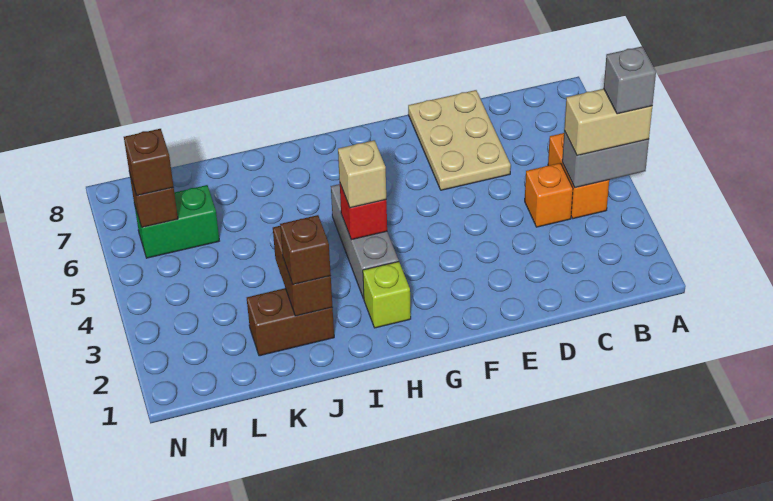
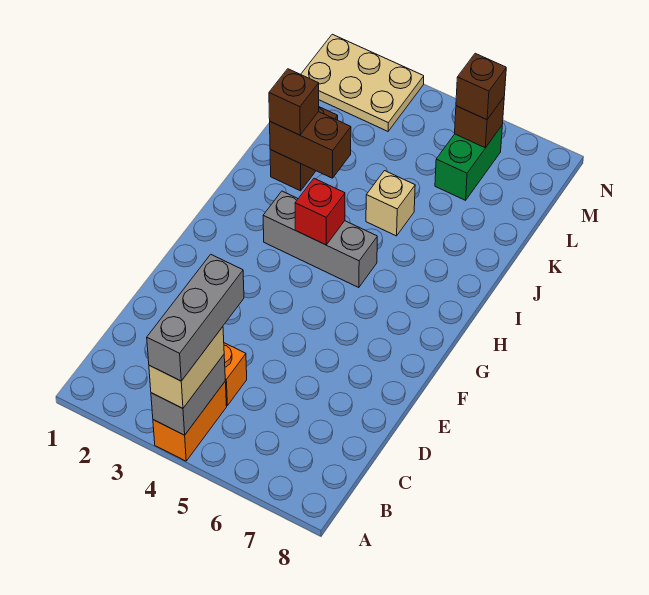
grey 1x1 brick [604,47,656,114] -> grey 1x3 brick [147,254,244,381]
orange 1x2 brick [548,133,609,219] -> orange 1x2 brick turned to [153,382,227,461]
tan 2x3 plate [408,90,511,190] -> tan 2x3 plate moved to [301,34,424,131]
lime 1x1 brick [363,262,411,328] -> none
tan 1x1 brick [338,140,386,208] -> tan 1x1 brick moved to [366,171,415,236]

